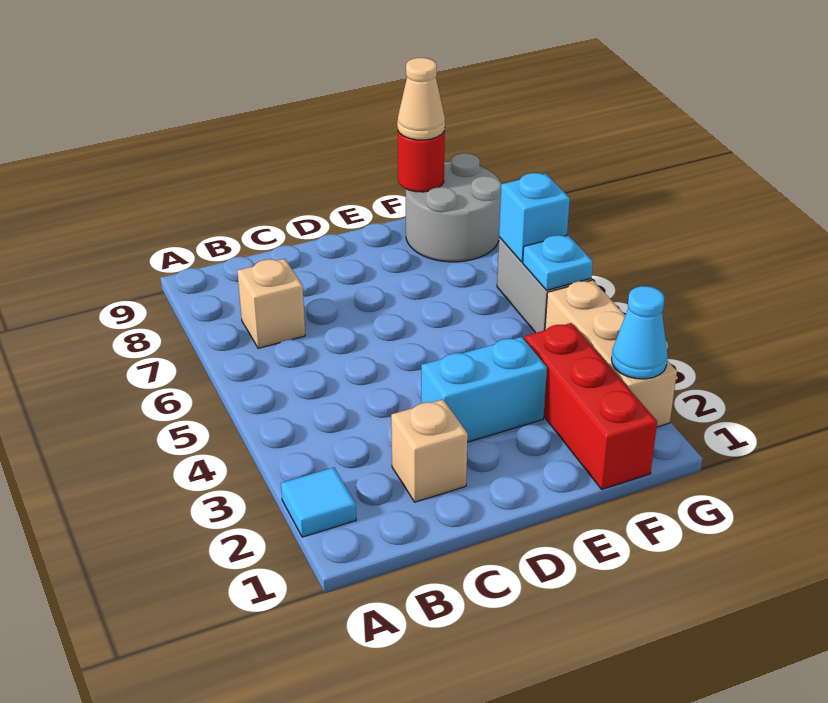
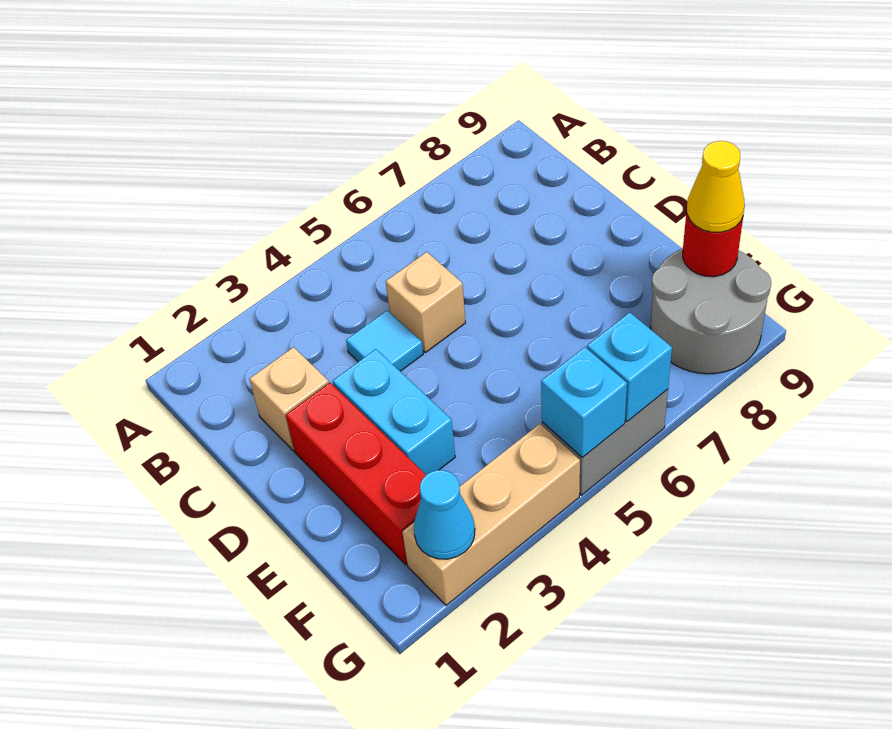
cyan 1x1 tile [281,467,356,537] -> cyan 1x1 tile moved to [346,310,423,371]
tan 1x1 brick [237,259,305,348] -> tan 1x1 brick moved to [386,252,466,353]
red 1x3 brick [524,323,657,489] -> red 1x3 brick turned to [286,383,426,565]
tan 1x1 cone [397,58,445,140] -> yellow 1x1 cone [687,141,745,232]
cyan 1x1 plate [523,235,593,290] -> cyan 1x1 brick [541,347,627,458]

